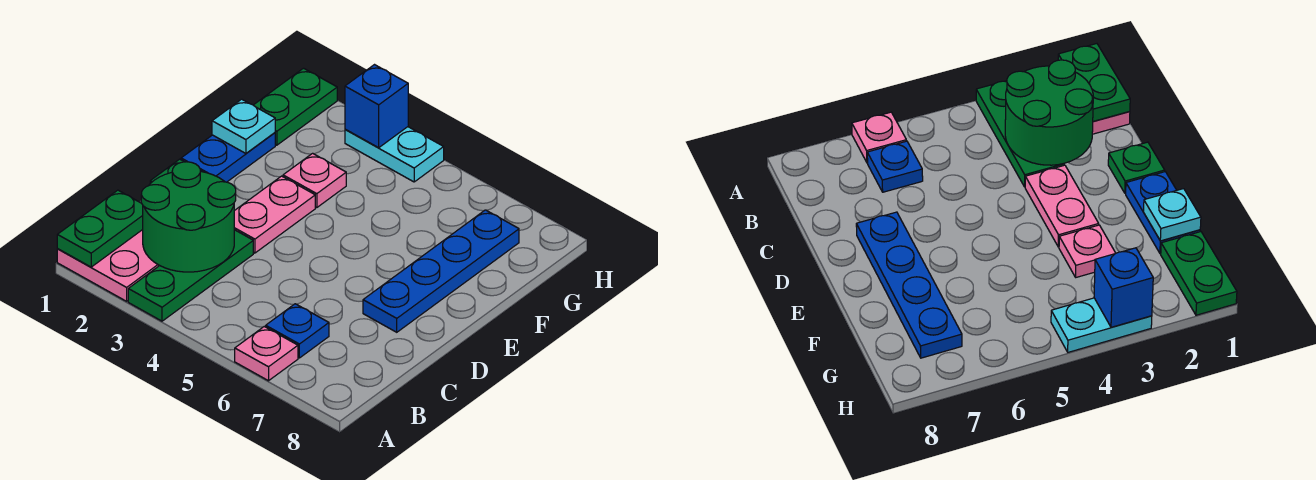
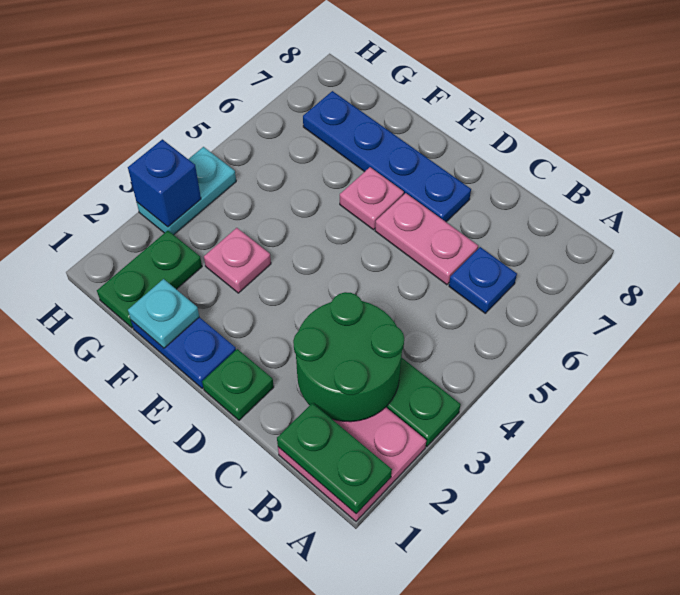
pink 1x1 plate [235,327,298,381] -> pink 1x1 plate moved to [340,167,404,230]
pink 1x2 plate [234,176,315,253] -> pink 1x2 plate moved to [375,193,478,285]
green 1x2 plate [254,68,337,145] -> green 1x2 plate turned to [97,231,202,328]

